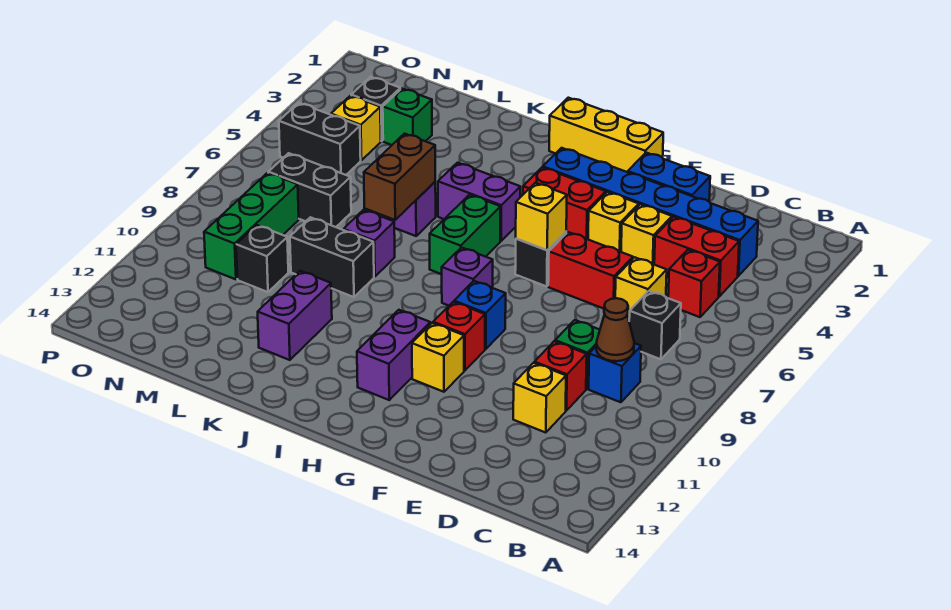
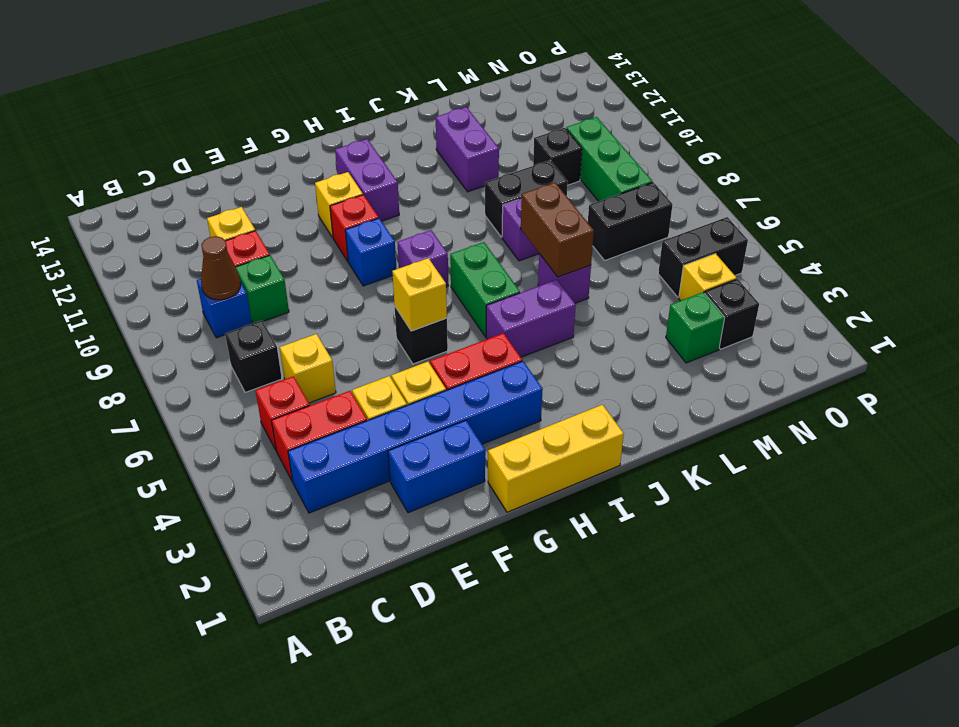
red 1x2 brick [548,232,633,309] -> none

